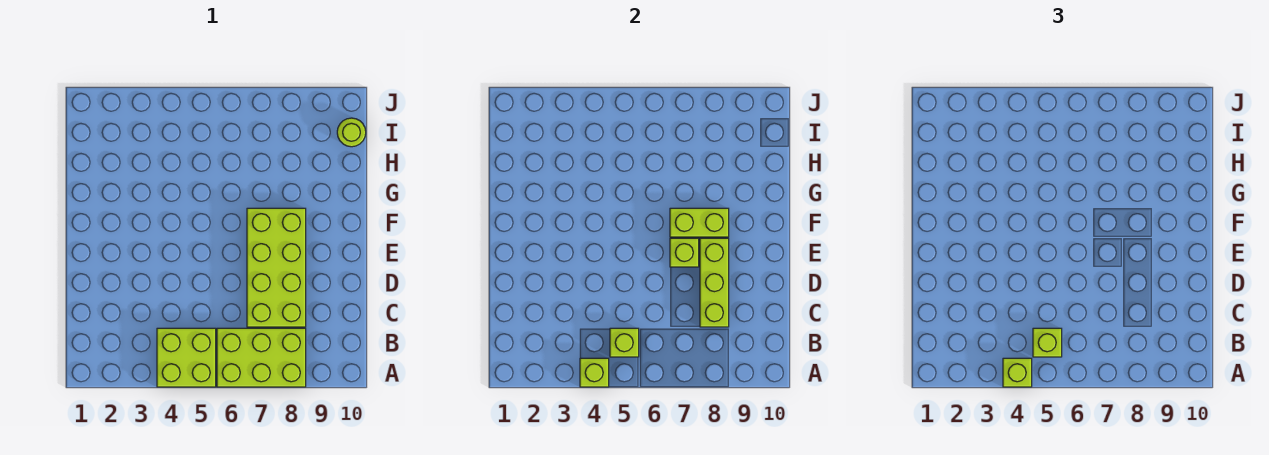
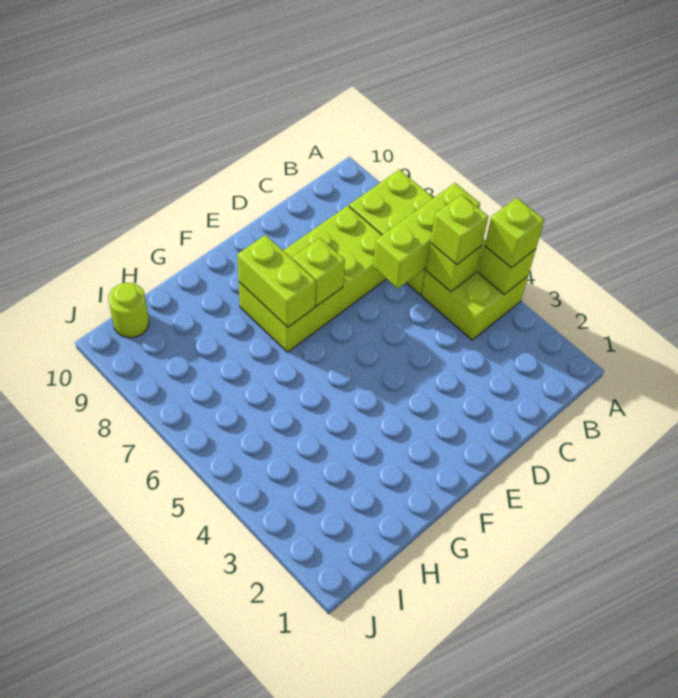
lime 1x3 brick [700,238,729,327] -> lime 1x3 brick moved to [373,183,480,289]

